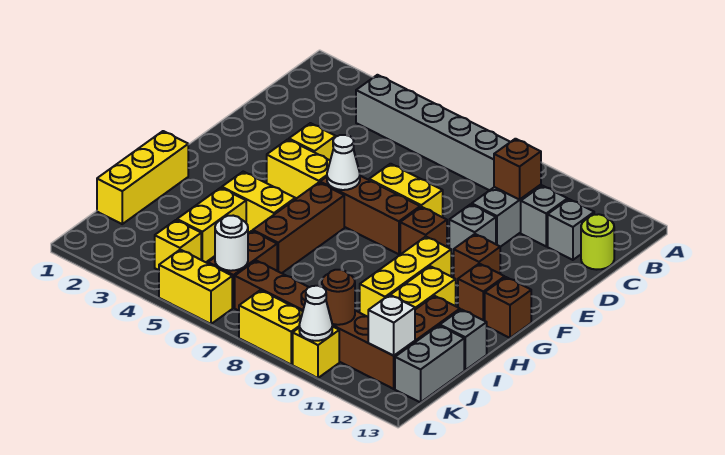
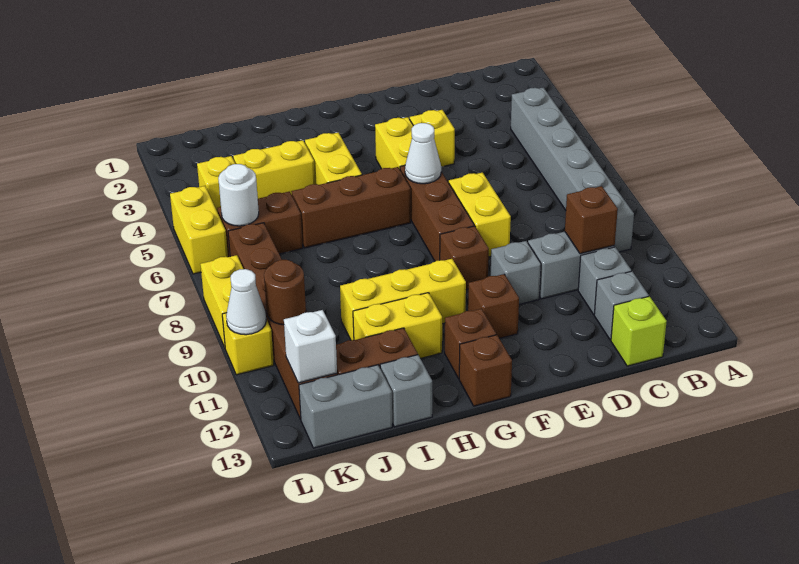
lime 1x1 round brick [581,214,614,270] -> lime 1x1 brick [611,296,667,366]
yellow 1x3 brick [97,131,188,224] -> none

